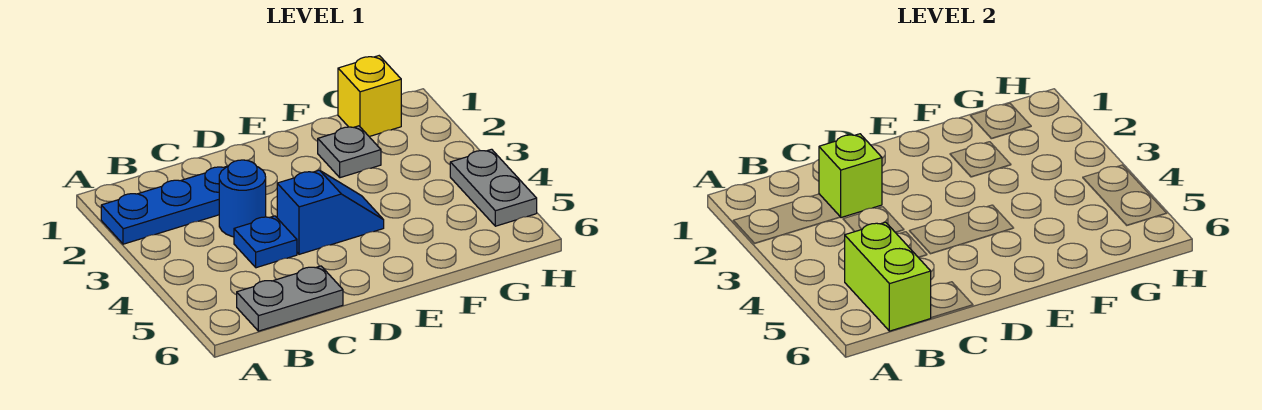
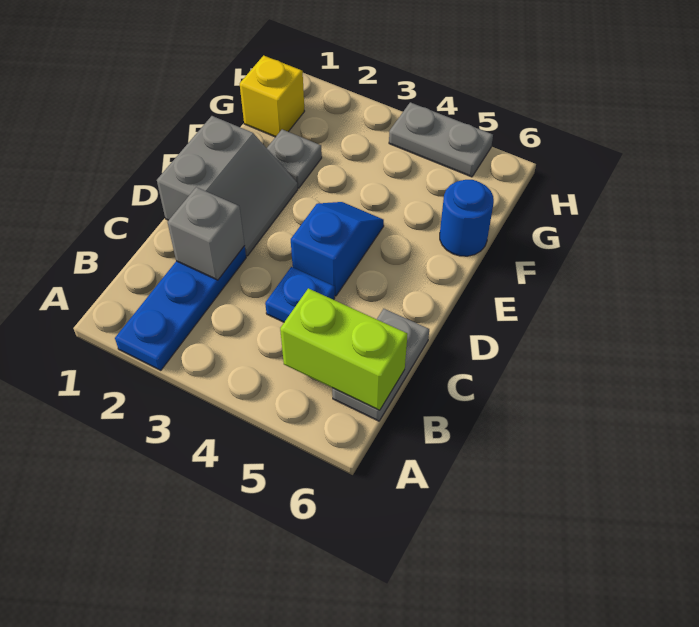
lime 1x1 brick [819,134,882,218] -> grey 1x1 brick [168,187,245,280]
blue 1x1 round brick [219,160,266,237] -> blue 1x1 round brick moved to [440,180,494,256]
none -> grey 2x2 slope [157,116,298,256]

